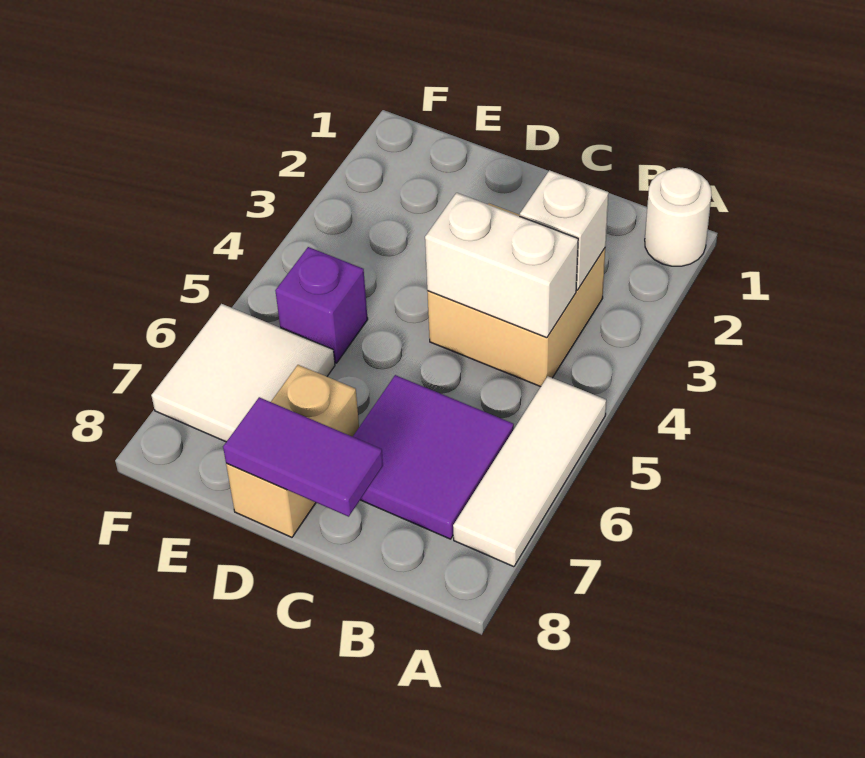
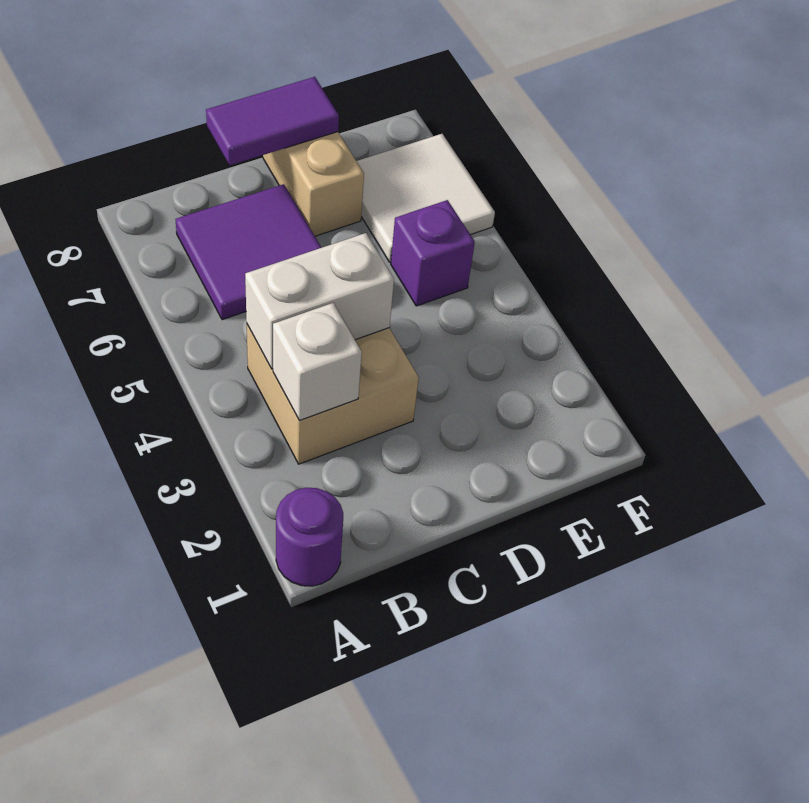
white 1x1 round brick [645,167,712,266] -> purple 1x1 round brick [276,488,343,586]
white 1x3 tile [453,376,606,567] -> none

